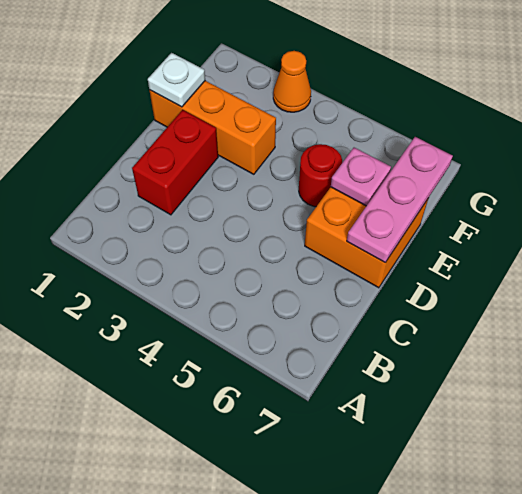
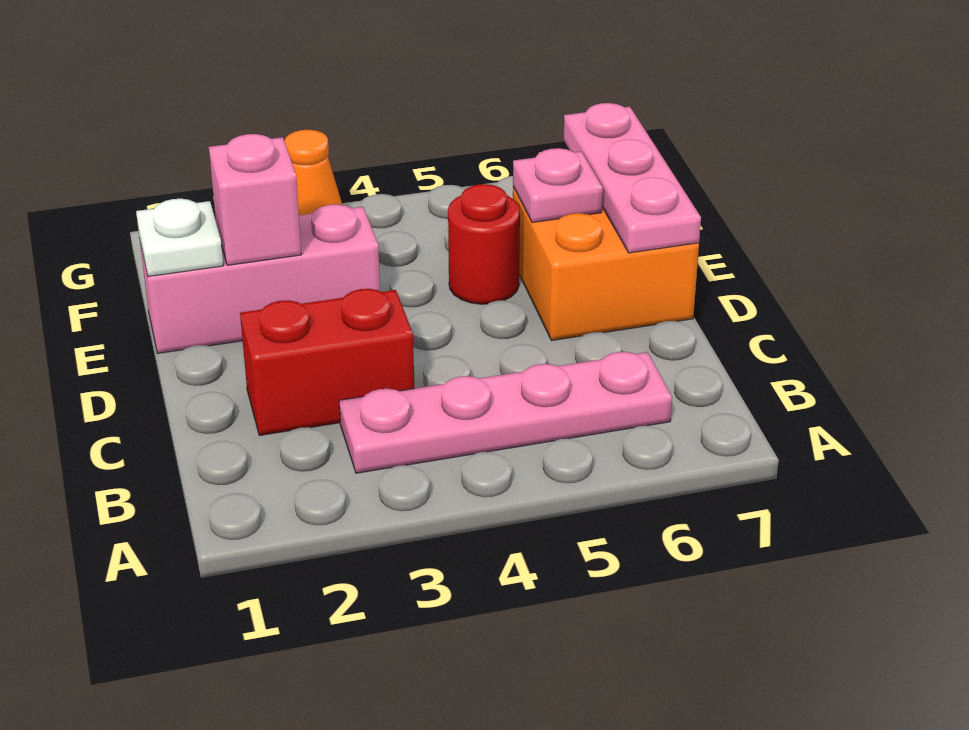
none -> pink 1x4 plate [339,352,672,473]
red 1x2 brick [132,110,218,215] -> red 1x2 brick turned to [240,289,414,435]
orange 1x3 brick [149,81,276,174] -> pink 1x3 brick [140,204,380,353]
none -> pink 1x1 brick [209,134,301,265]

